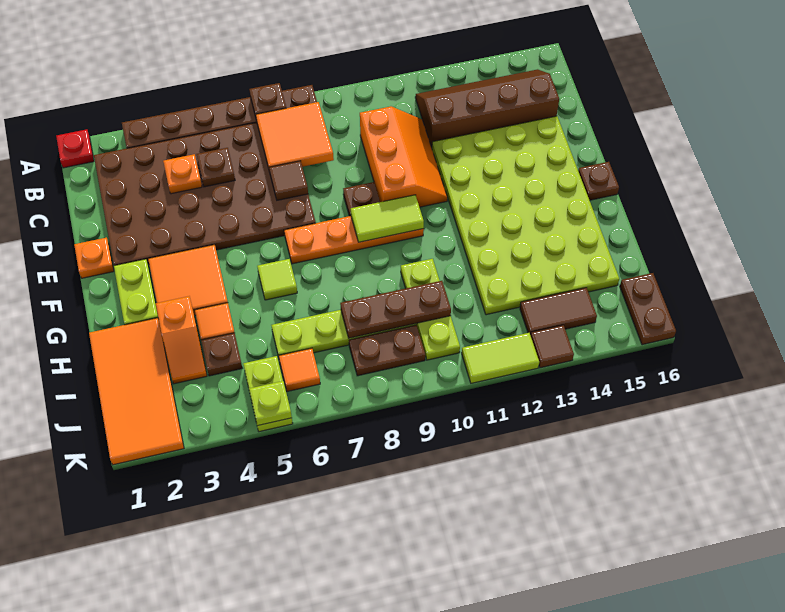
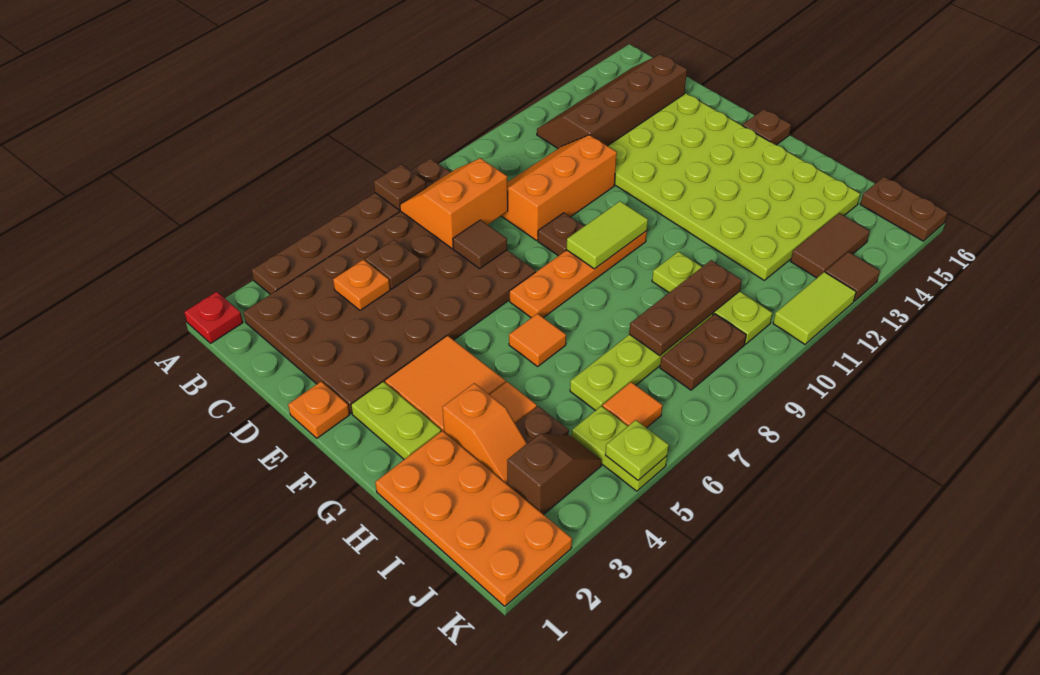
orange 2x2 tile [256,102,334,172] -> orange 2x2 slope [400,158,508,248]
orange 2x3 slope [360,106,447,207] -> orange 2x3 slope turned to [501,135,617,240]
lime 1x1 tile [257,259,297,300] -> orange 1x1 tile [509,313,566,366]
orange 2x4 tile [89,318,184,465] -> orange 2x4 plate [375,431,572,606]
none -> brown 1x2 slope [507,434,602,515]

